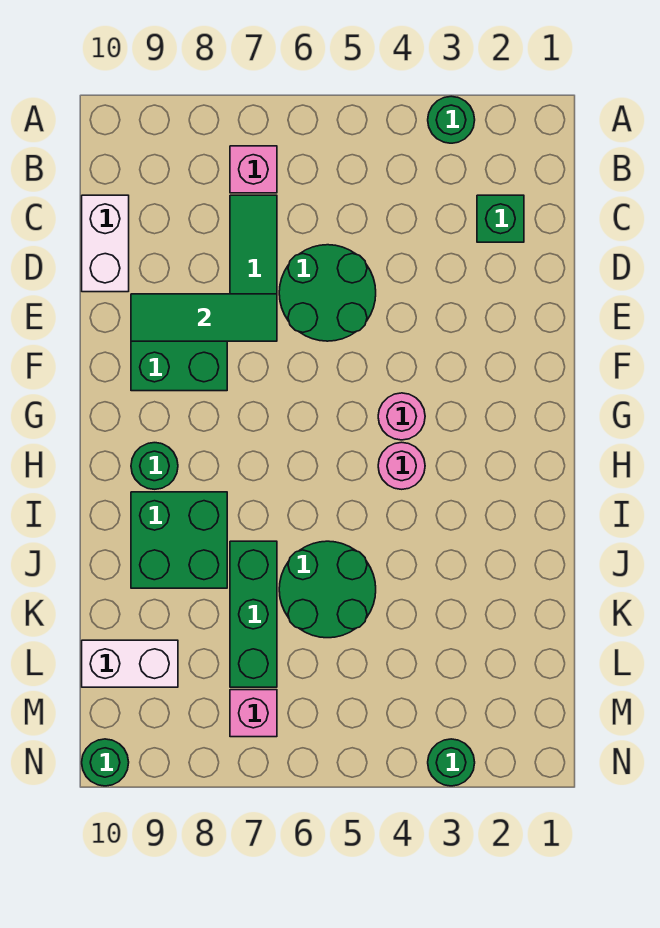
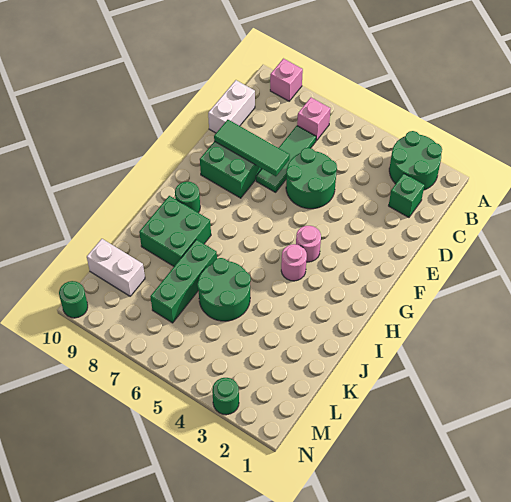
green 1x1 round brick [428,96,475,143] -> green 2x2 round brick [389,131,442,190]
pink 1x1 brick [230,690,277,737] -> pink 1x1 brick moved to [270,59,303,101]

